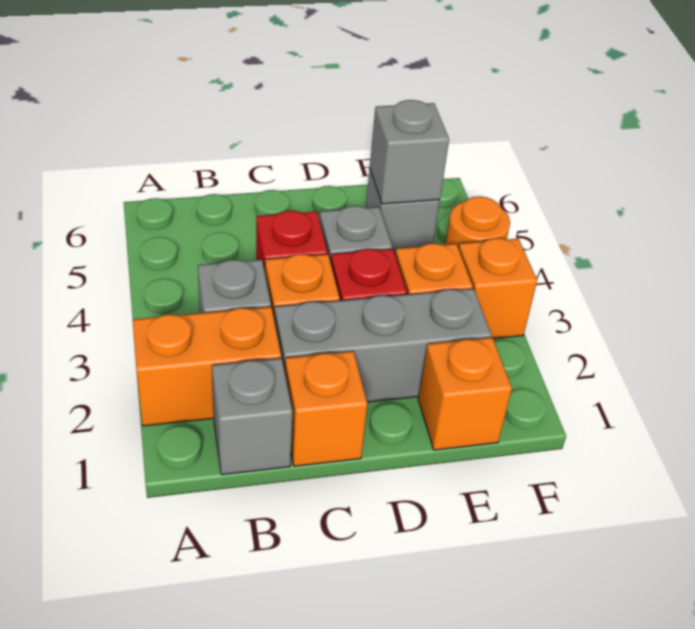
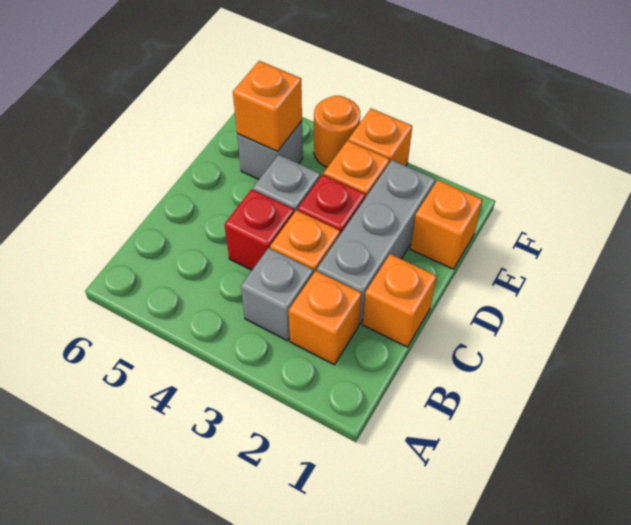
orange 1x2 brick [133,307,281,426] -> orange 1x1 brick [289,271,362,364]
grey 1x1 brick [212,358,292,475] -> none
grey 1x1 brick [370,100,449,204] -> orange 1x1 brick [233,61,302,152]

